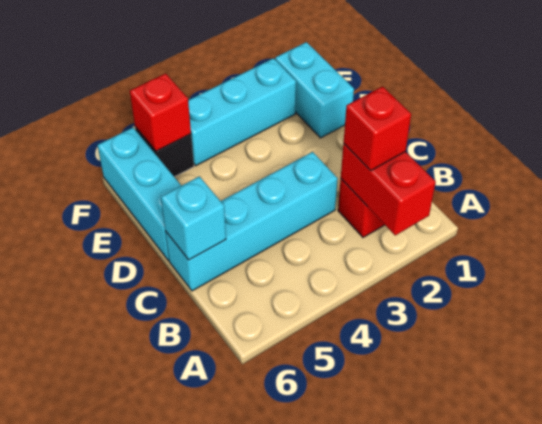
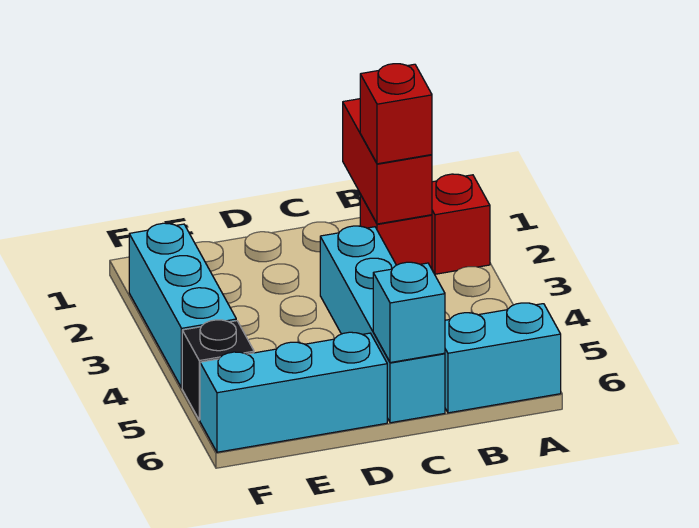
red 1x2 brick [341,144,436,235] -> red 1x2 brick turned to [343,99,432,224]
cyan 1x2 brick [275,42,354,138] -> cyan 1x2 brick moved to [445,303,561,413]
red 1x1 brick [130,73,191,151] -> red 1x1 brick moved to [432,174,490,274]

